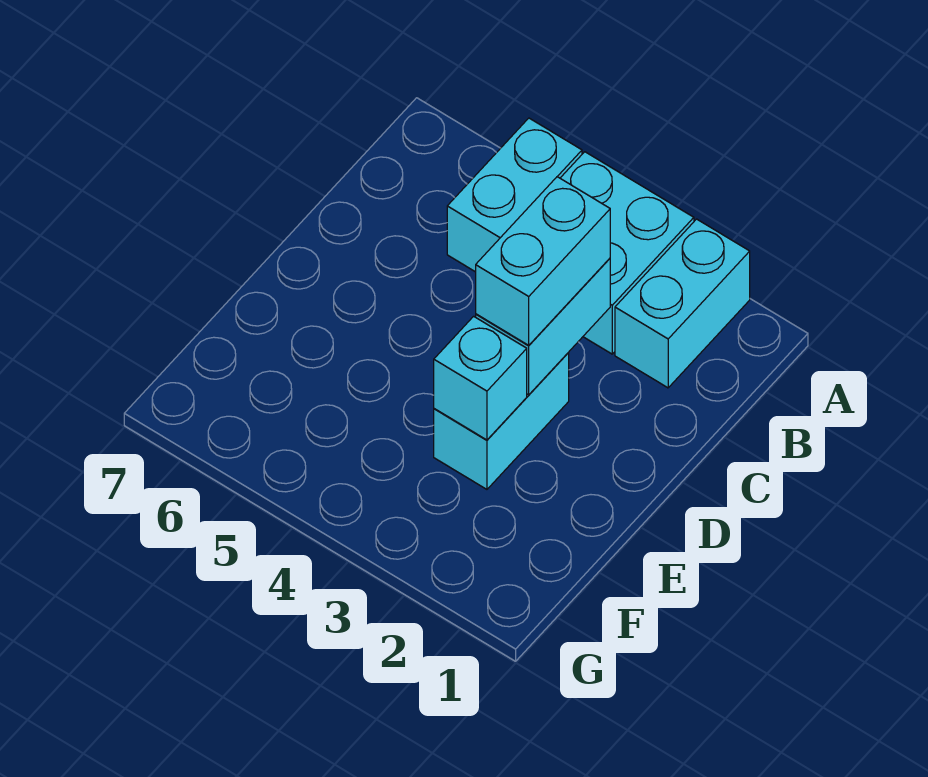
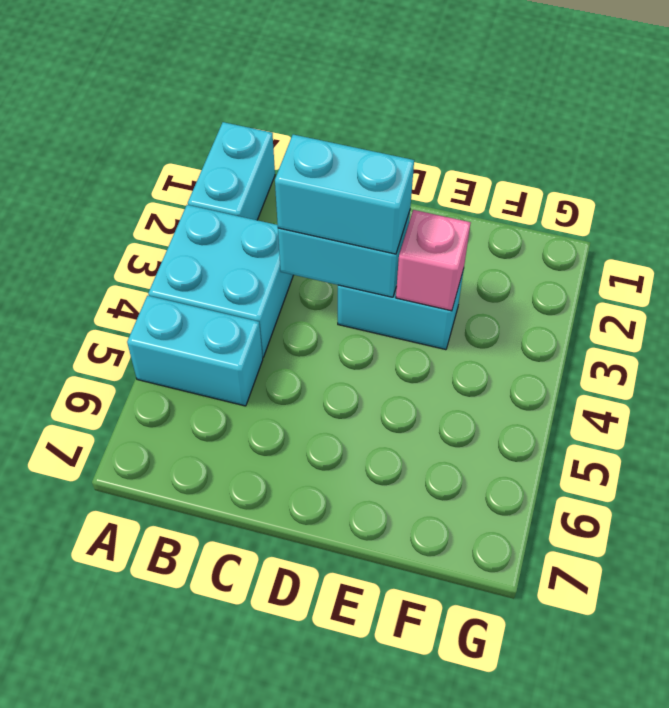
cyan 1x2 brick [615,219,750,388] -> cyan 1x2 brick turned to [188,122,275,220]
cyan 1x1 brick [434,316,527,440] -> pink 1x1 brick [396,210,471,311]

